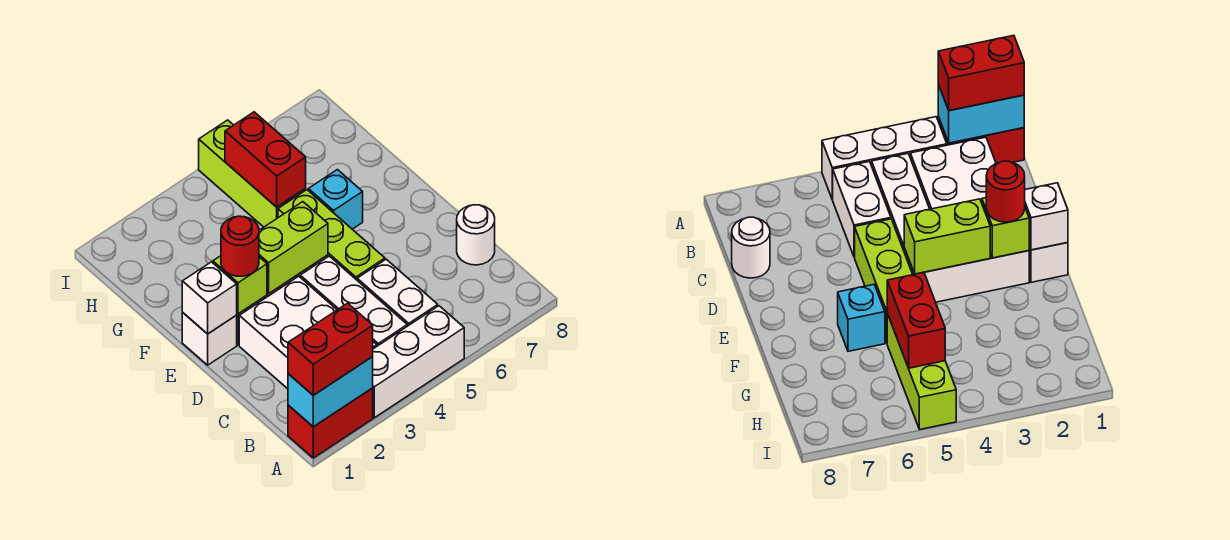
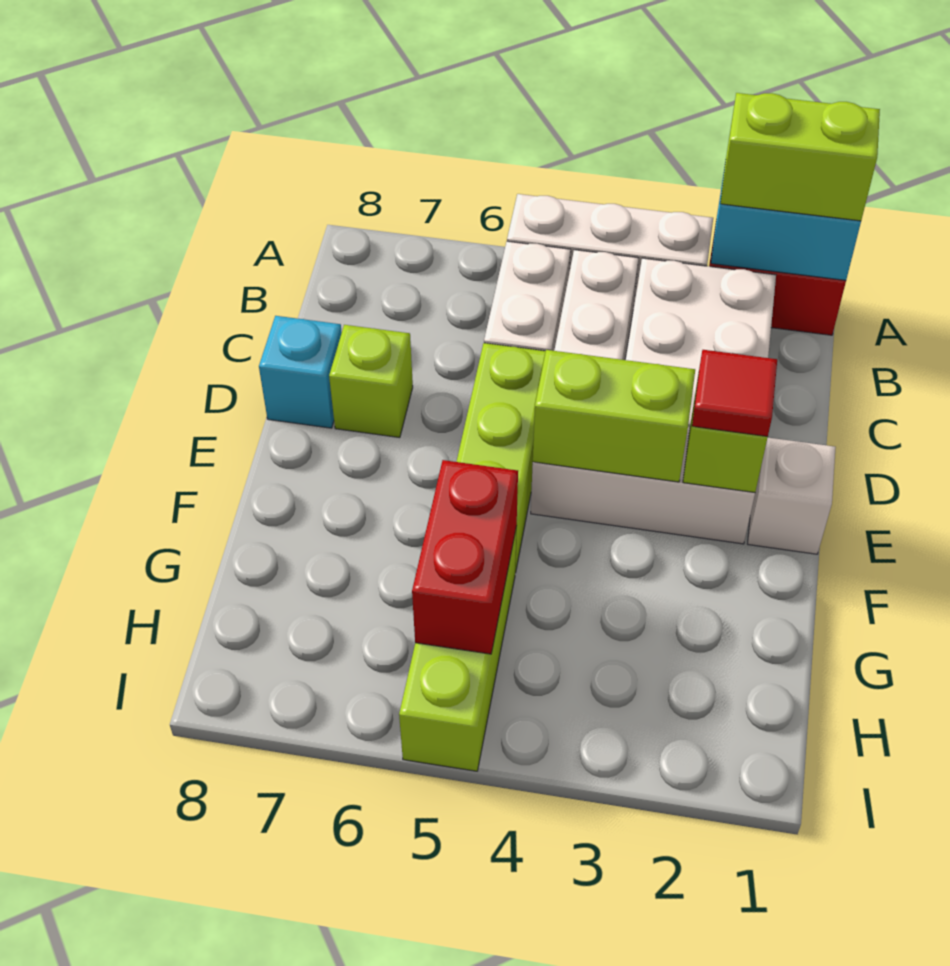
red 1x2 brick [288,303,373,395] -> lime 1x2 brick [720,93,880,221]
white 1x1 round brick [457,205,495,265] -> none
none -> lime 1x1 brick [329,325,413,438]
white 1x1 brick [182,262,237,334] -> none
red 1x1 round brick [221,216,259,277] -> red 1x1 tile [692,350,777,437]
cyan 1x1 brick [308,170,363,229] -> cyan 1x1 brick moved to [259,316,342,428]

